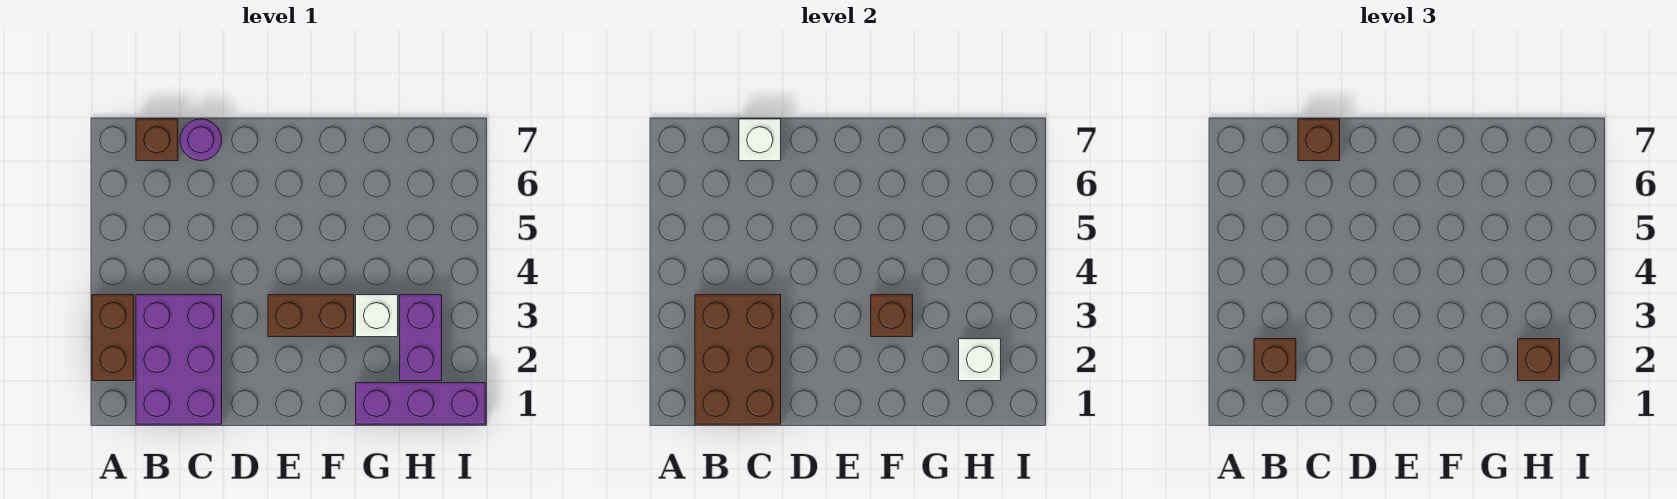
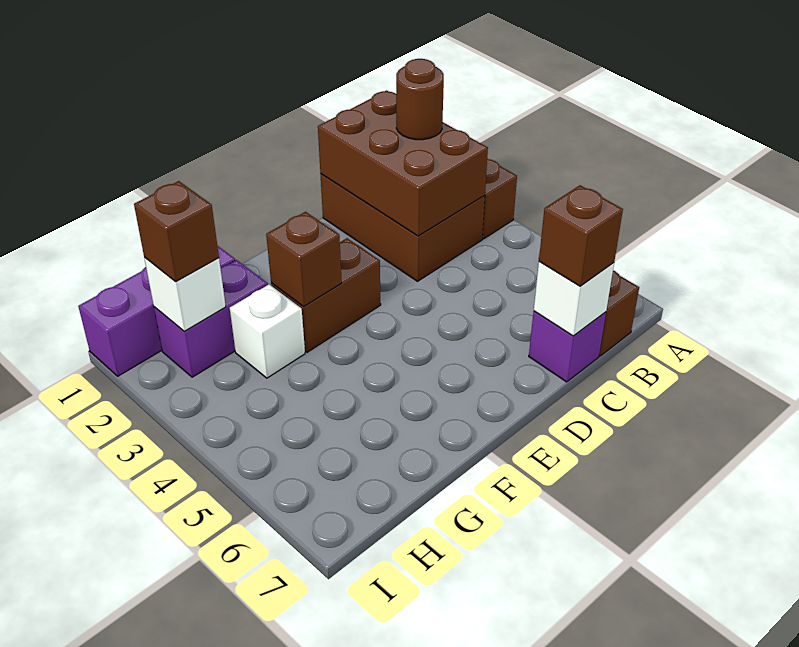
purple 2x3 brick [136,295,222,424] -> brown 2x3 brick [320,174,485,281]
brown 1x1 brick [1254,339,1296,381] -> brown 1x1 round brick [396,59,444,140]
purple 1x1 round brick [180,119,222,161] -> purple 1x1 brick [529,311,606,382]
purple 1x2 brick [400,295,442,381] -> purple 1x2 brick turned to [154,260,268,377]

